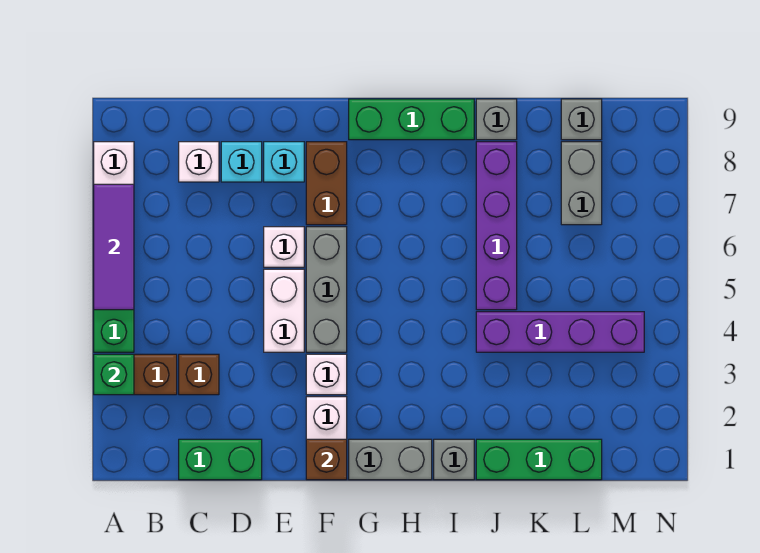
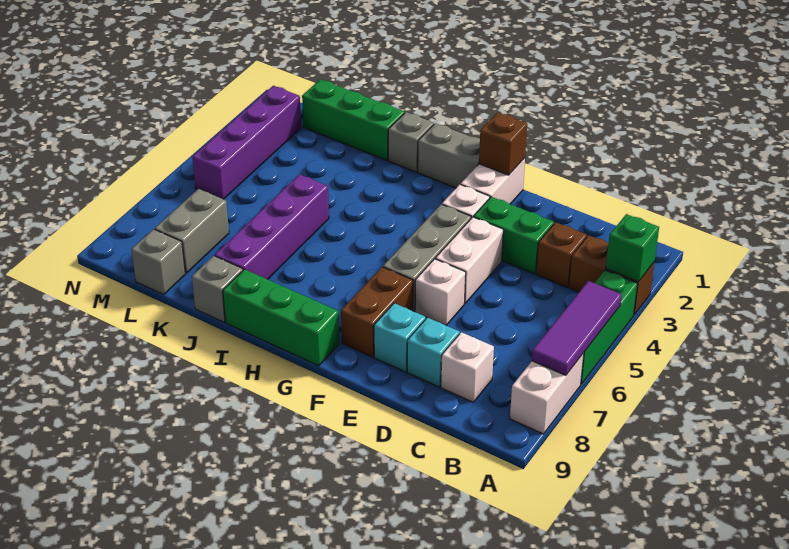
green 1x2 brick [179,439,262,480] -> green 1x2 brick moved to [474,197,554,274]
purple 1x4 brick [476,312,644,352] -> purple 1x4 brick turned to [192,86,301,199]

